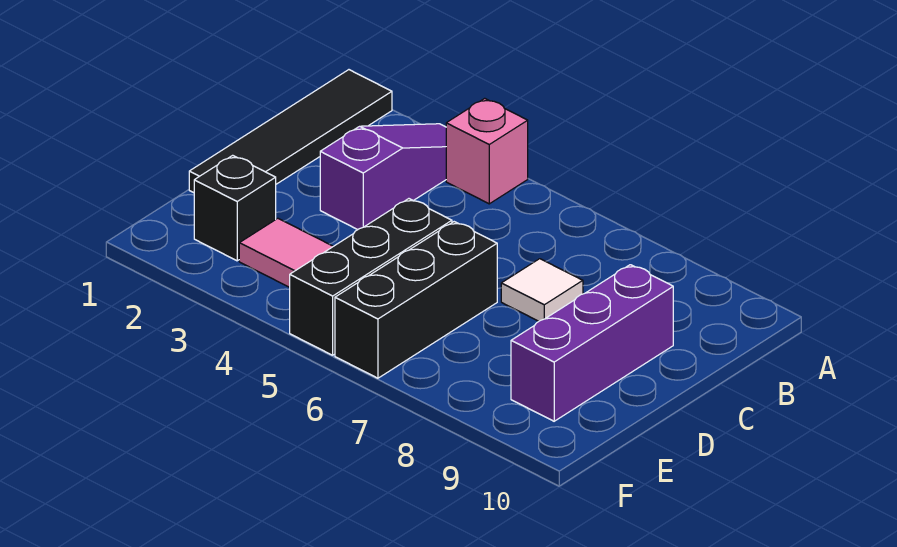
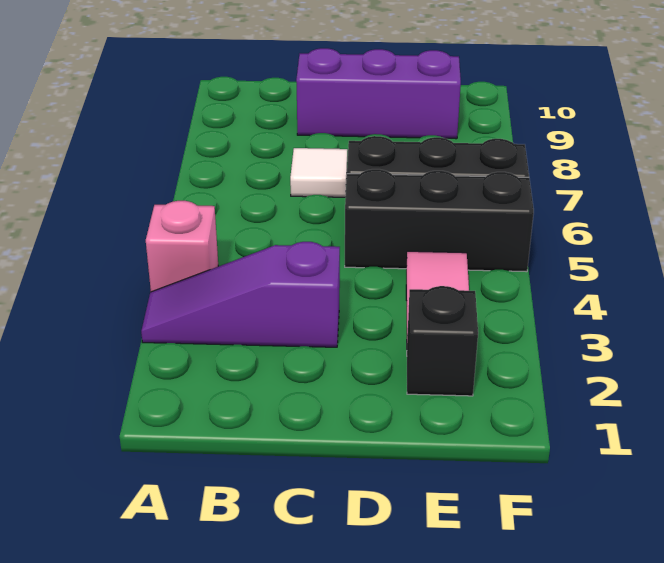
black 1x4 tile [189,70,392,193] -> none

